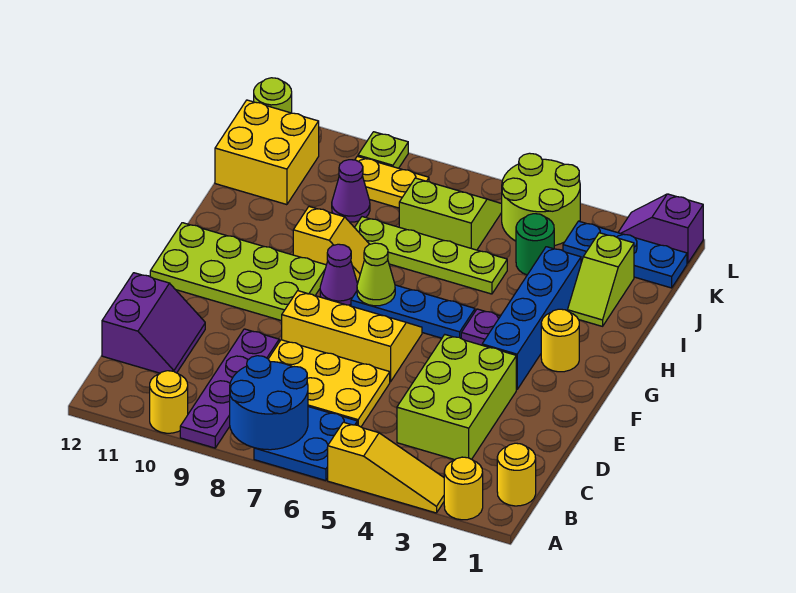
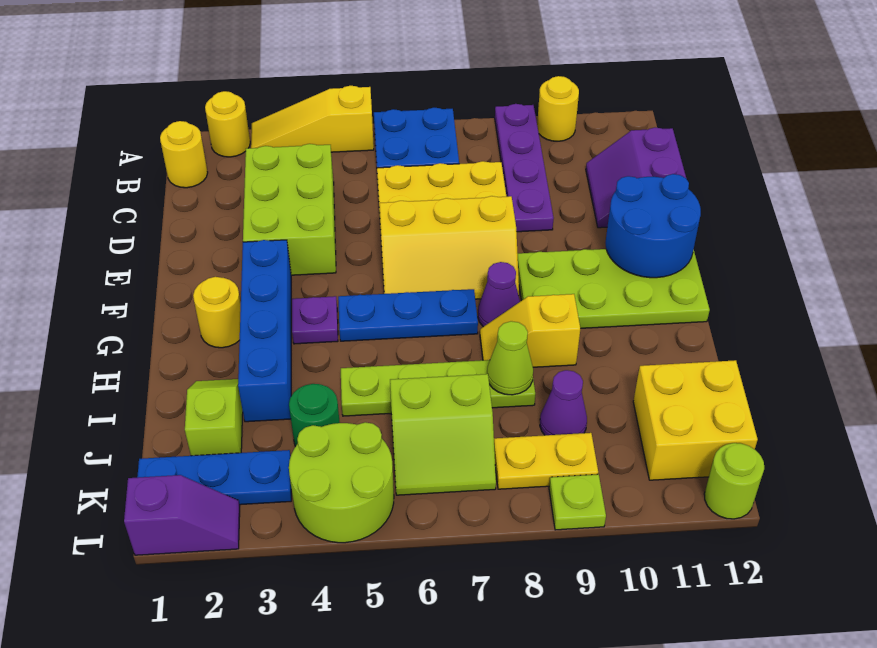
blue 2x2 round brick [230,356,308,450] -> blue 2x2 round brick moved to [605,174,701,278]
lime 1x1 cone [357,243,395,306] -> lime 1x1 cone moved to [487,321,533,395]

